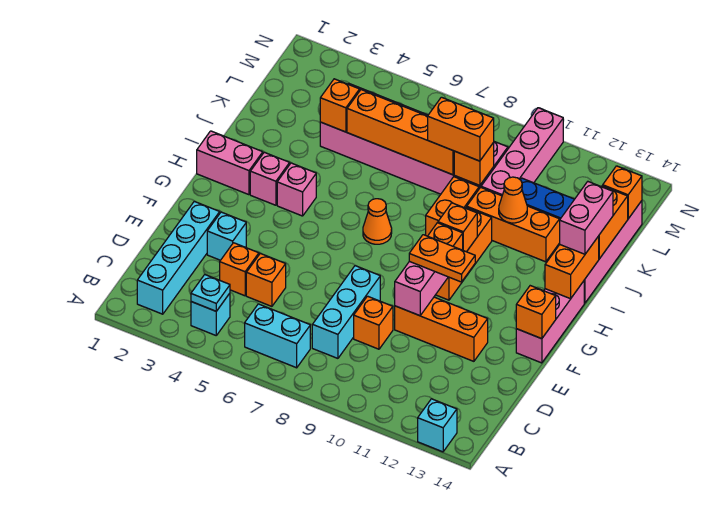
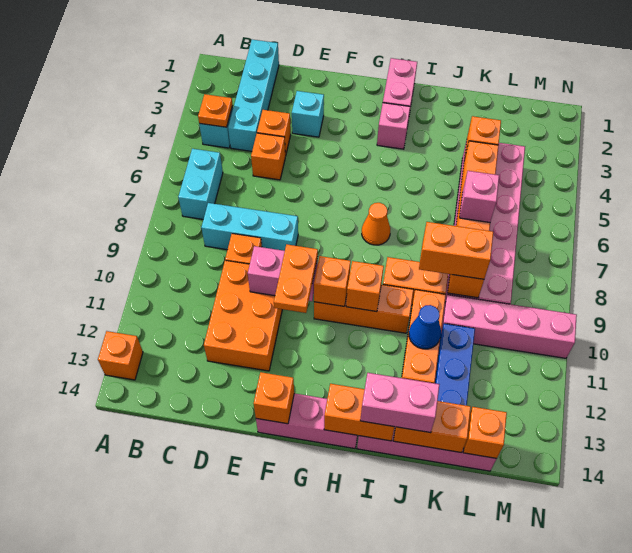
cyan 1x1 brick [418,399,457,452] -> orange 1x1 brick [98,331,143,380]
cyan 1x4 brick [137,201,220,314] -> cyan 1x4 brick turned to [228,40,279,151]
cyan 1x1 plate [191,275,230,311] -> orange 1x1 plate [198,94,233,127]
orange 1x3 brick [395,297,488,361] -> orange 2x3 brick [204,261,282,371]
pink 1x1 brick [277,163,316,216] -> pink 1x1 brick moved to [459,171,499,222]
orange 1x1 cone [499,177,527,223] -> blue 1x1 cone [409,305,441,349]
orange 1x2 brick [428,97,494,161] -> orange 1x2 brick turned to [419,222,493,279]

